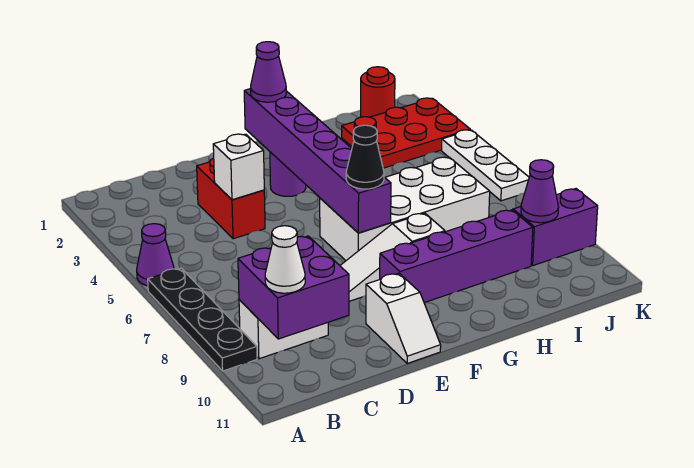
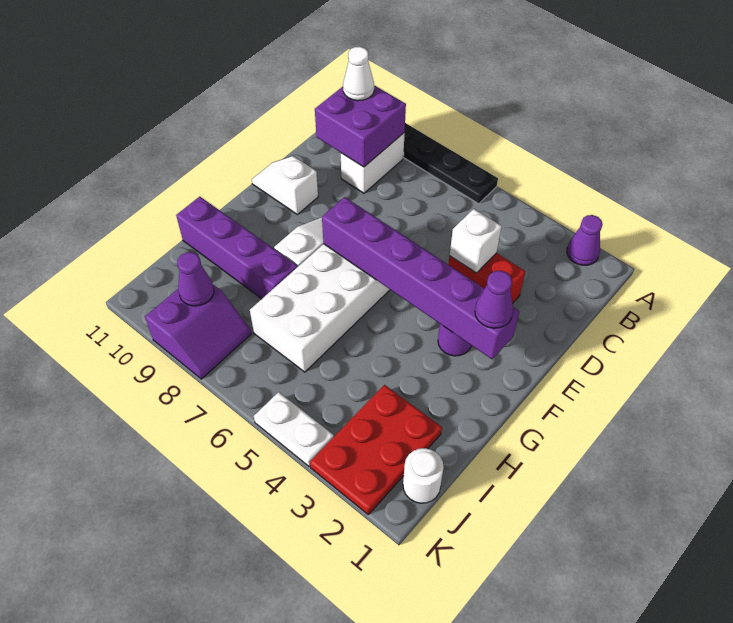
purple 1x1 cone [137,224,174,286] -> purple 1x1 cone moved to [567,215,603,265]
black 1x1 cone [346,125,384,189] -> none
purple 1x4 brick [380,210,533,303] -> purple 1x4 brick turned to [176,197,297,299]
red 1x1 round brick [361,67,395,117] -> white 1x1 round brick [403,448,444,503]
white 1x3 plate [442,130,529,201] -> white 1x2 plate [254,392,334,467]

